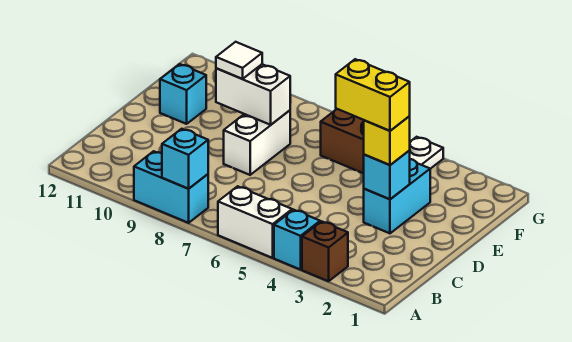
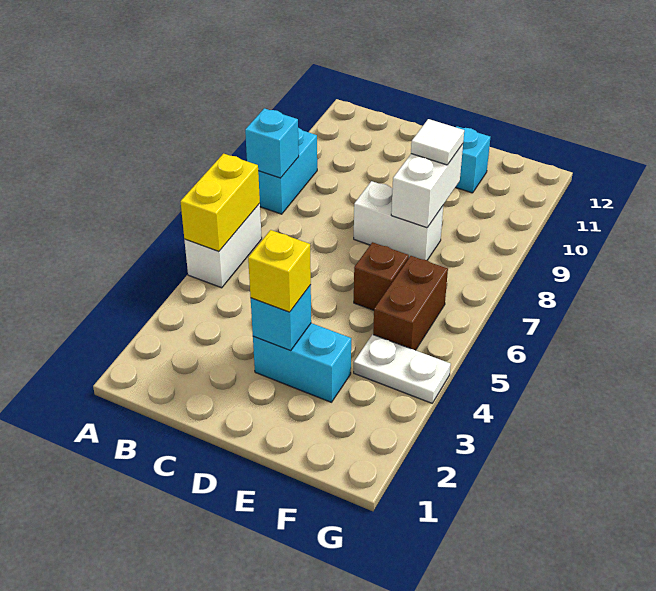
brown 1x1 brick [302,221,348,281] -> brown 1x1 brick moved to [354,242,409,310]
cyan 1x1 brick [274,210,320,270] -> none
yellow 1x2 brick [336,59,410,131] -> yellow 1x2 brick moved to [180,154,260,252]

